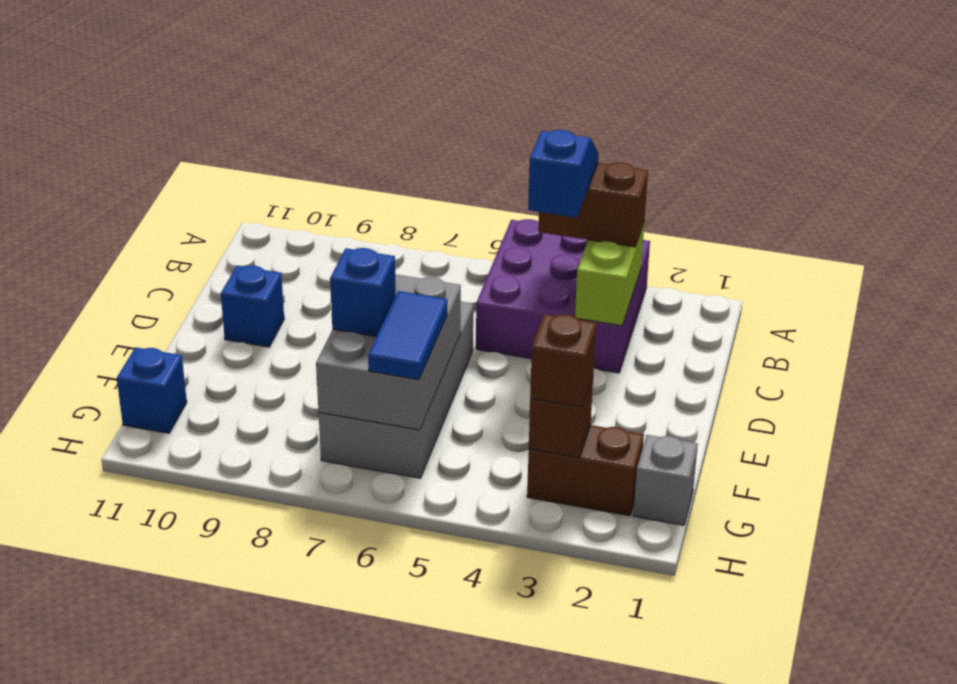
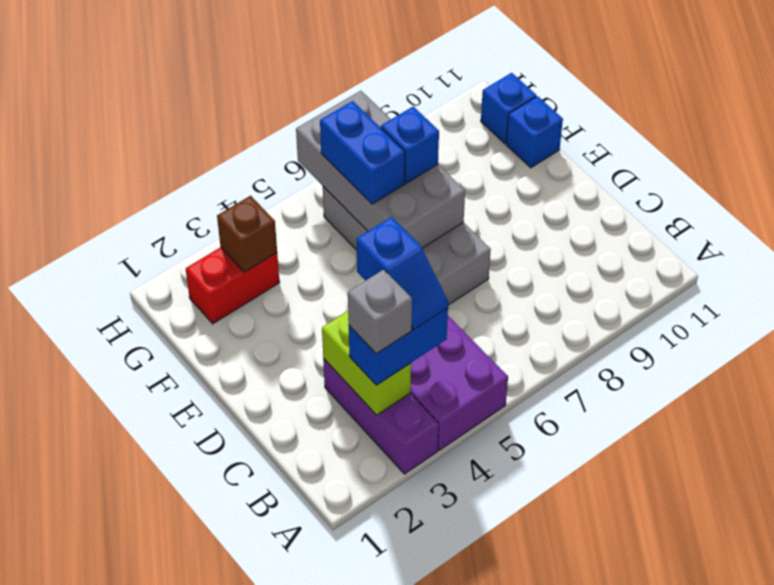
brown 1x2 brick [538,162,648,247] -> blue 1x2 brick [349,308,448,385]
blue 1x1 brick [221,266,284,347] -> blue 1x1 brick moved to [506,96,563,168]
grey 2x3 brick [316,274,461,430] -> grey 2x4 brick [296,91,465,248]
blue 1x2 tile [368,291,447,380] -> blue 1x2 brick [320,101,405,204]
grey 1x1 brick [633,435,698,525] -> grey 1x1 brick moved to [348,269,412,354]
brown 1x2 brick [527,425,644,516] -> red 1x2 brick [186,247,280,324]
brown 1x1 brick [530,314,596,407] -> none

